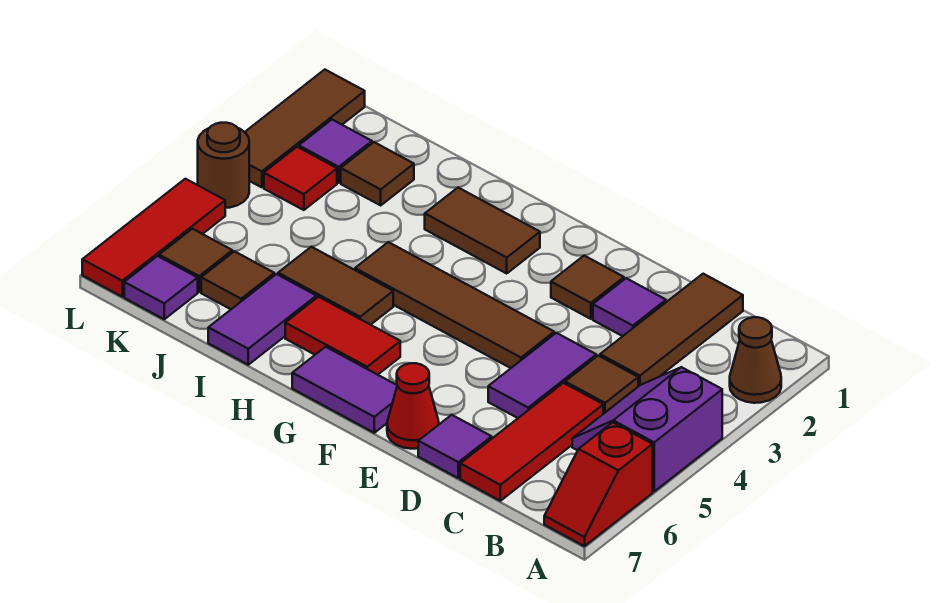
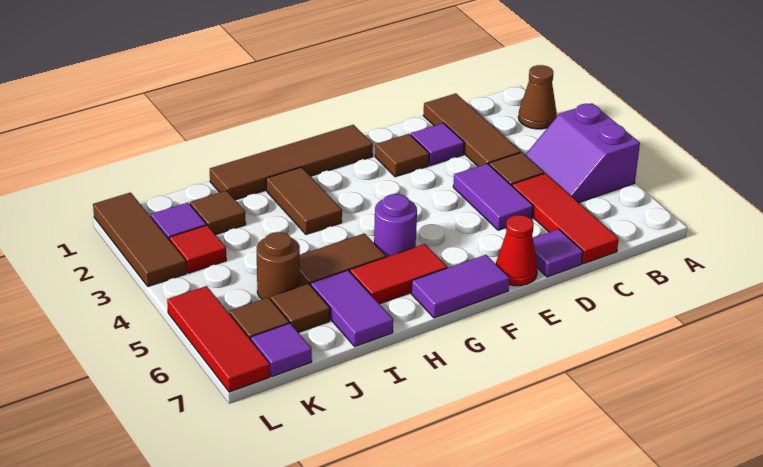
red 1x2 slope [544,422,653,546] -> none
brown 1x4 tile [355,242,554,368] -> brown 1x4 tile moved to [210,125,373,200]
brown 1x2 tile [425,187,540,273] -> brown 1x2 tile turned to [266,167,342,234]
none -> purple 1x1 round brick [374,194,417,257]
brown 1x1 round brick [198,123,249,208] -> brown 1x1 round brick moved to [257,232,300,299]

